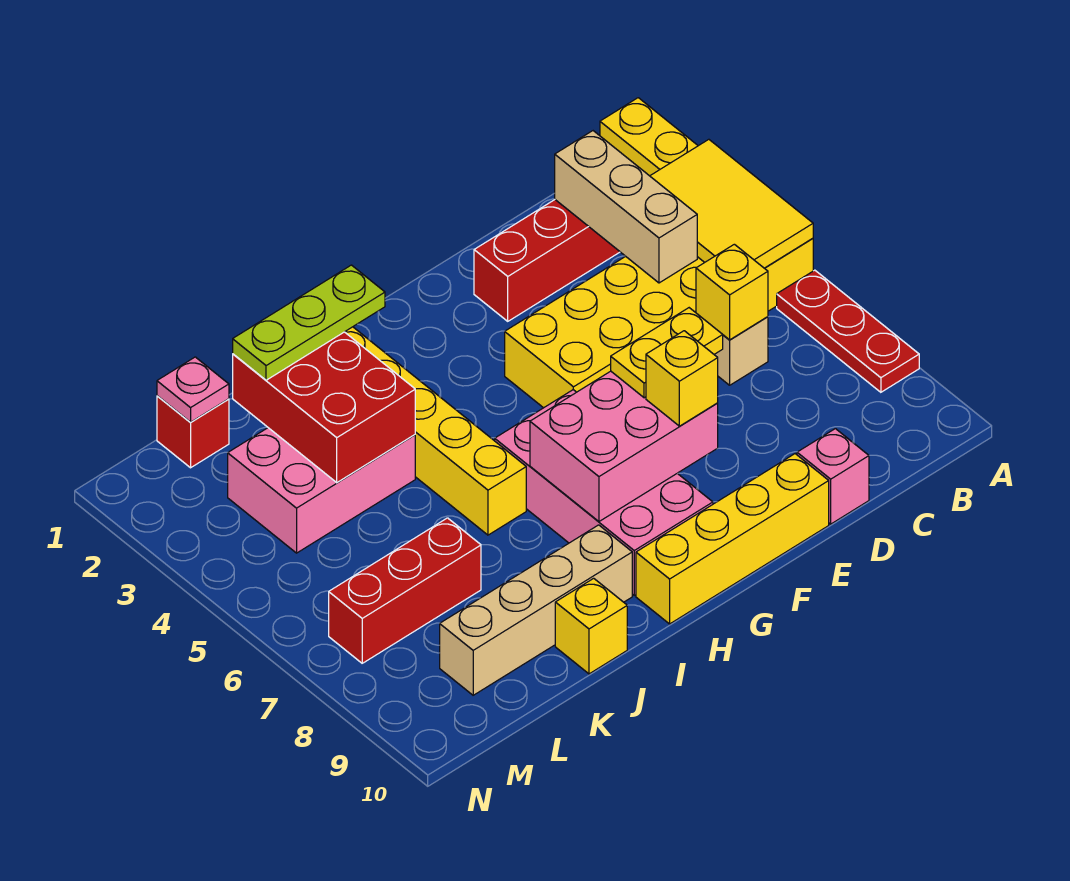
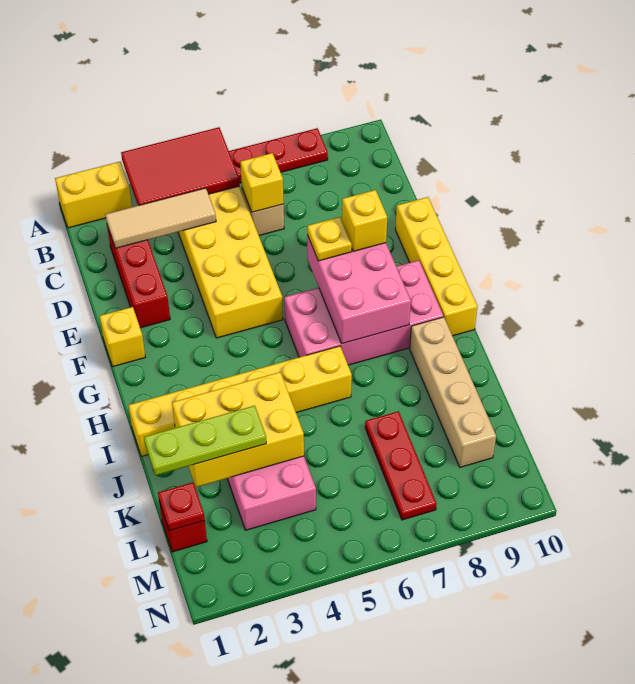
yellow 2x3 tile [650,139,813,268] -> red 2x3 tile [121,127,240,206]
tan 1x3 brick [555,131,697,283] -> tan 1x3 tile [105,188,216,248]
pink 1x1 brick [797,429,869,524] -> none
yellow 1x2 plate [611,308,723,398] -> yellow 1x1 plate [307,217,352,261]
lime 1x3 plate [233,265,385,380] -> lime 1x3 plate turned to [144,406,266,475]
red 2x3 brick [233,332,415,483] -> yellow 2x3 brick [172,372,304,487]
yellow 1x1 brick [555,578,627,674] -> yellow 1x1 brick moved to [100,307,145,367]
red 1x3 brick [329,518,481,663] -> red 1x3 plate [365,411,437,520]
pink 1x1 plate [157,357,229,422] -> red 1x1 plate [158,482,205,531]

